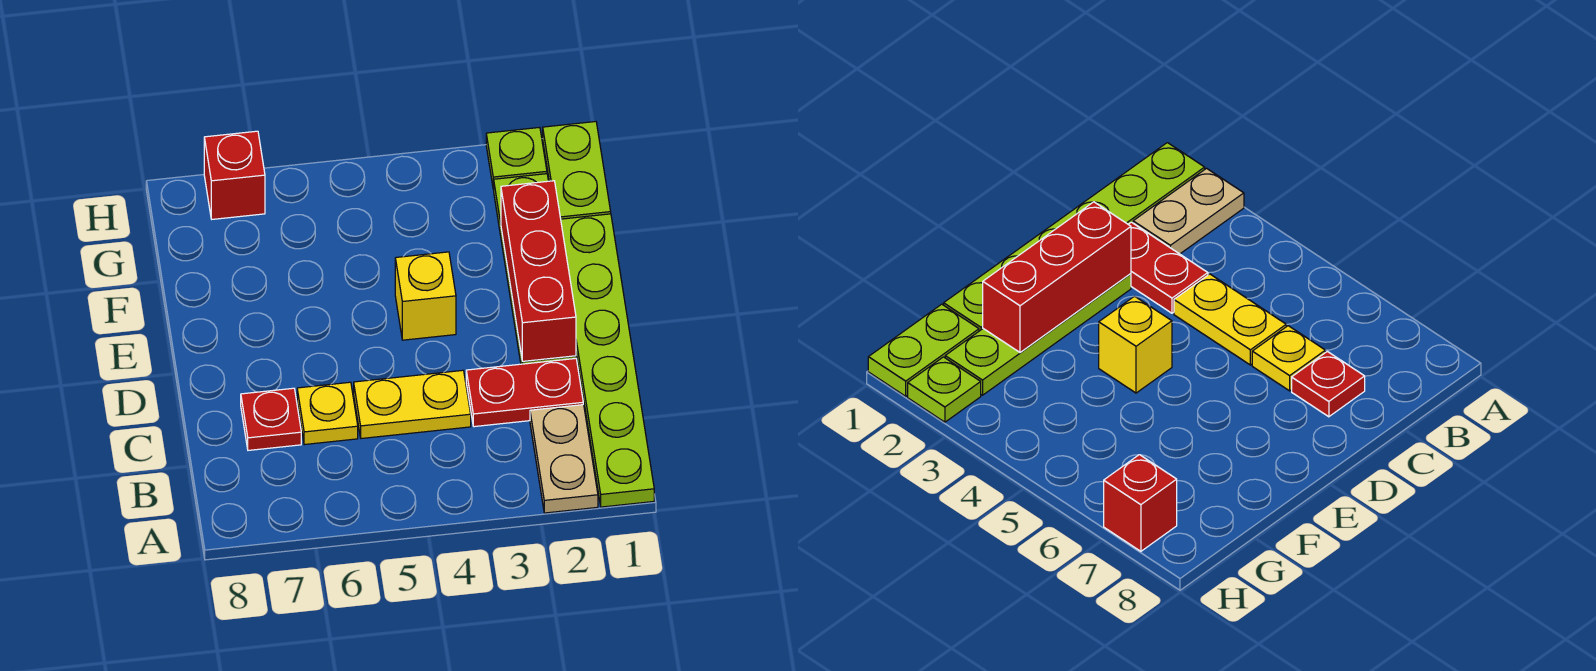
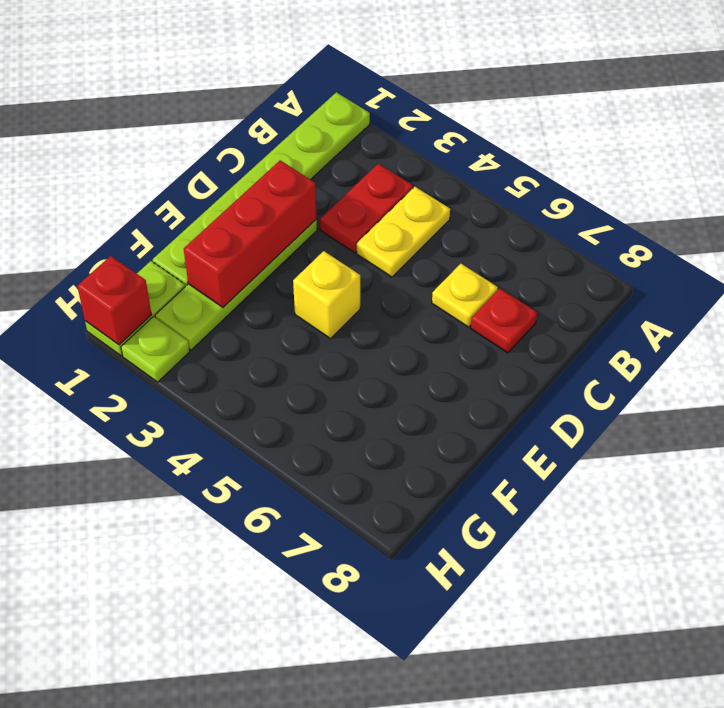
tan 1x2 plate [530,405,598,513] -> none
red 1x2 plate [466,358,583,427] -> red 1x2 plate turned to [320,164,413,253]
yellow 1x2 plate [354,370,471,439] -> yellow 1x2 plate turned to [357,187,450,277]
red 1x1 brick [204,131,265,219] -> red 1x1 brick moved to [77,256,152,345]

